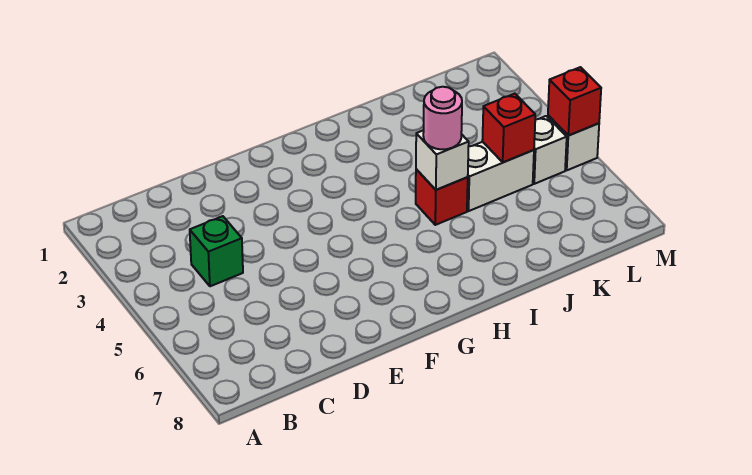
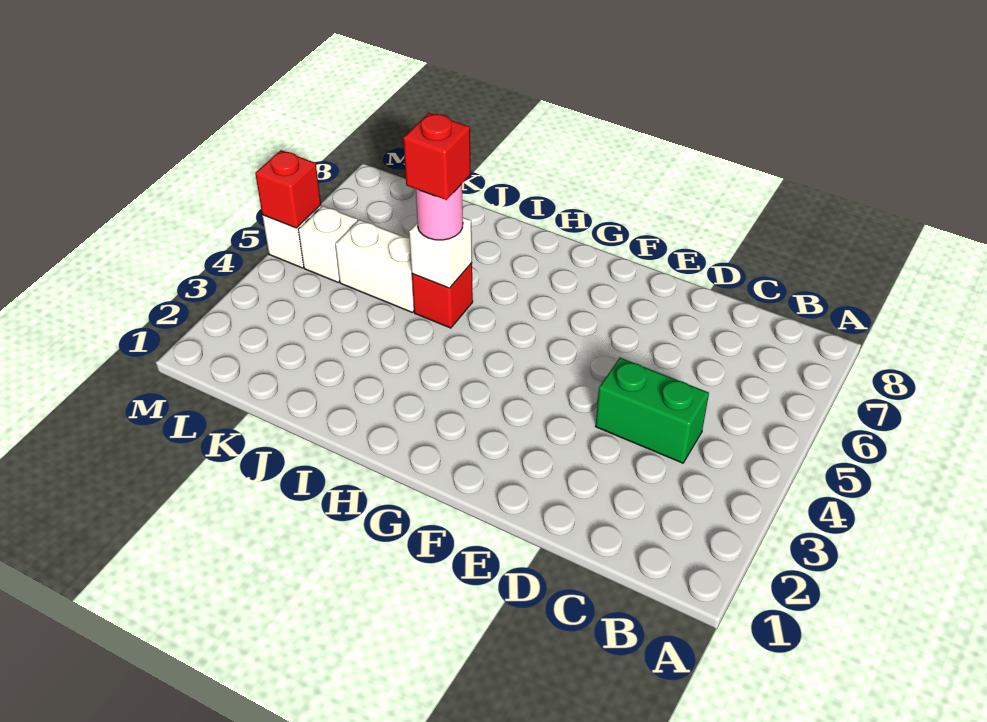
green 1x1 brick [190,216,243,286] -> green 1x2 brick [595,358,709,463]
red 1x1 brick [482,94,535,162] -> red 1x1 brick moved to [403,113,471,200]

